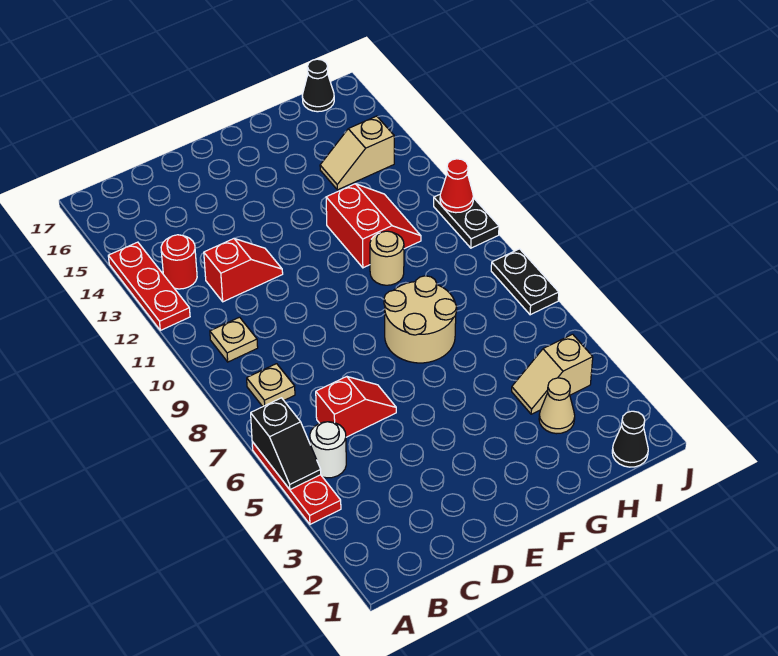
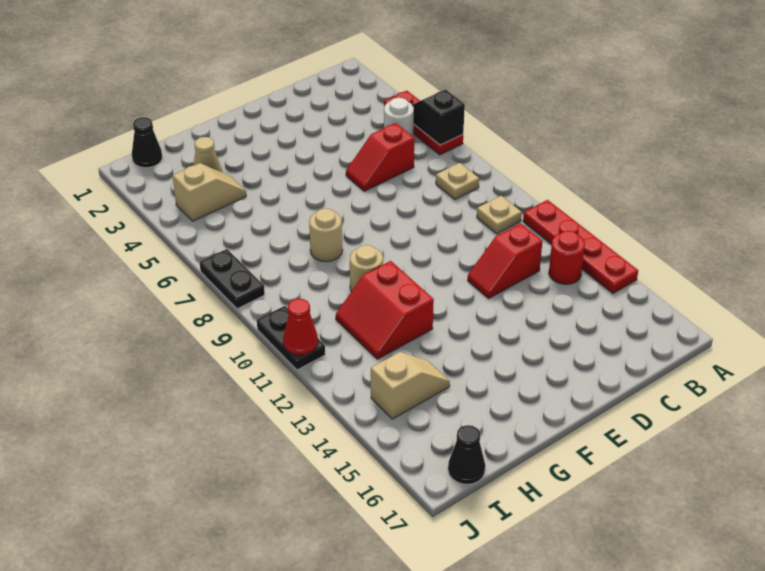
red 1x3 plate [108,242,190,330] -> red 1x4 plate [523,200,638,293]
tan 2x2 round brick [384,276,457,363] -> tan 1x1 round brick [309,208,343,262]

